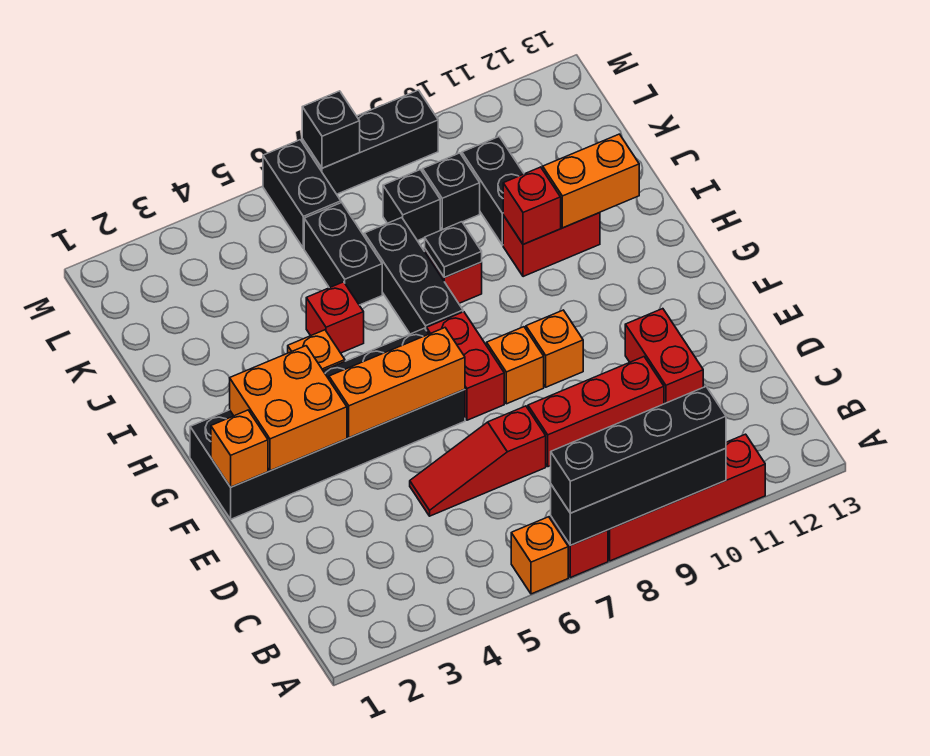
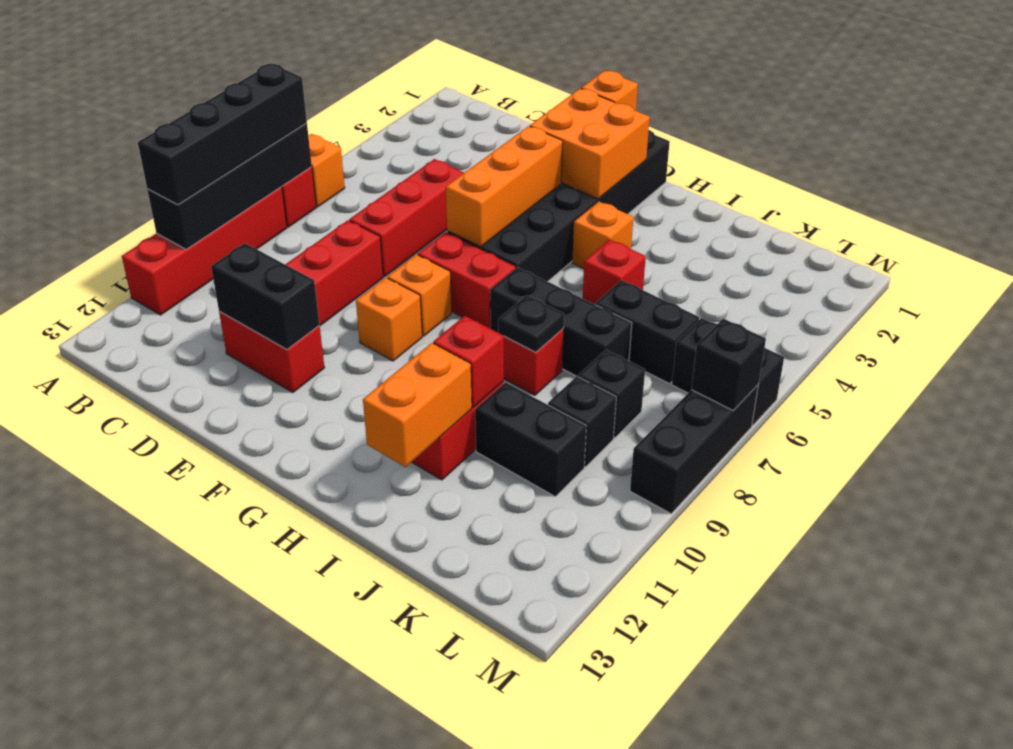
red 1x3 slope [410,406,546,516] -> red 1x3 brick [349,159,464,277]
none -> black 1x2 brick [211,243,319,349]

